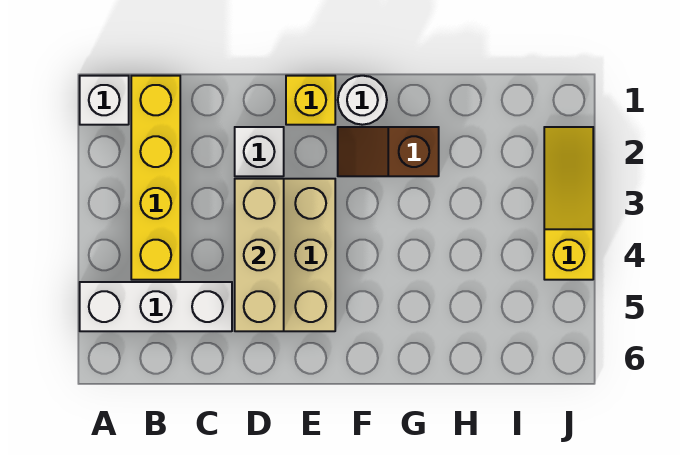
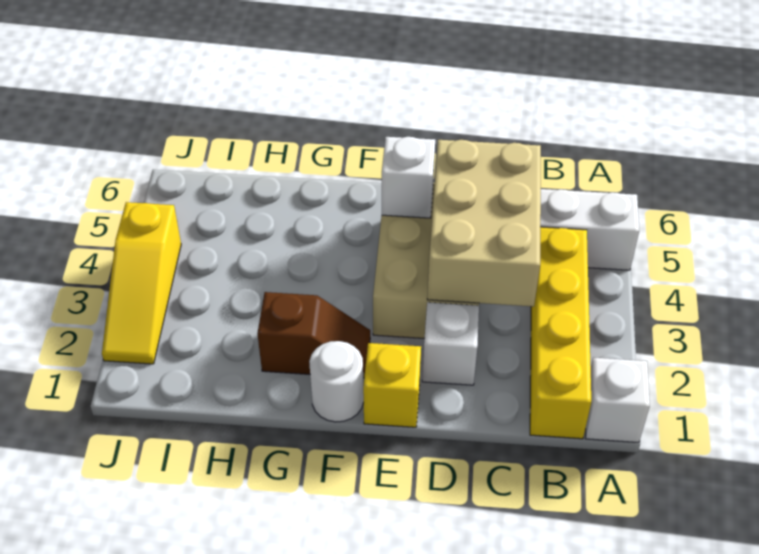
tan 1x3 brick [235,179,284,331] -> tan 2x3 brick [427,140,541,307]
none -> white 1x1 brick [382,137,435,218]

